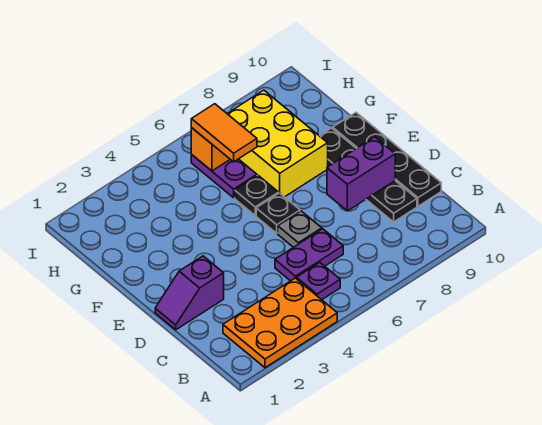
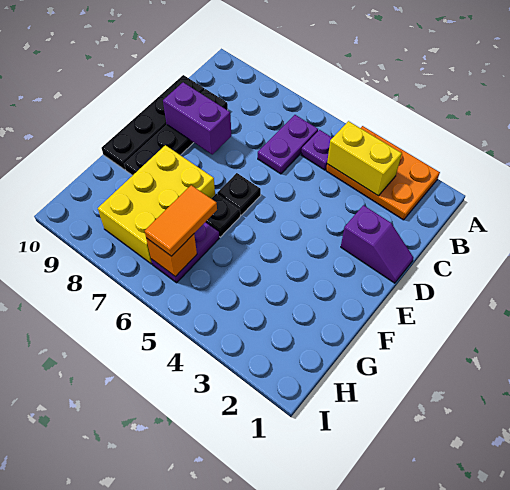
none -> yellow 1x2 brick [327,121,402,196]
purple 1x2 plate [275,229,343,281] -> purple 1x2 plate turned to [258,115,318,174]
grey 1x1 plate [278,211,322,247] -> none

